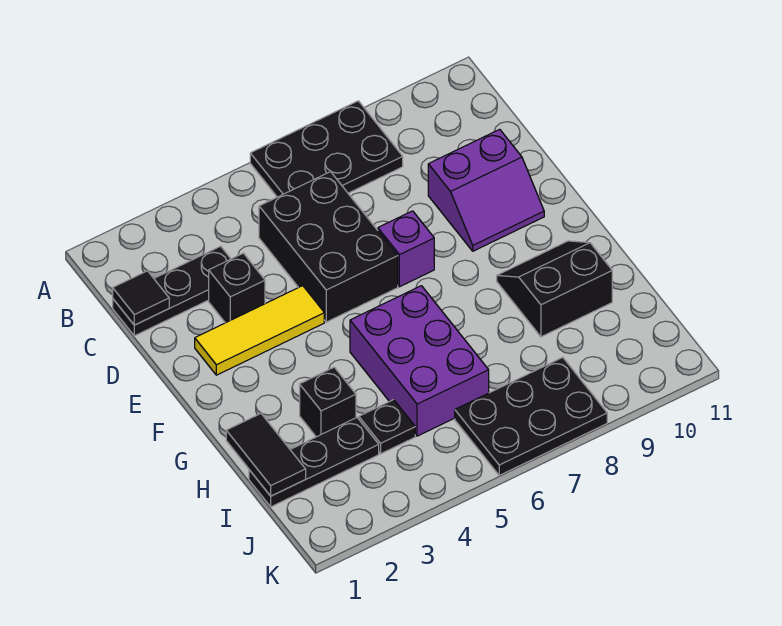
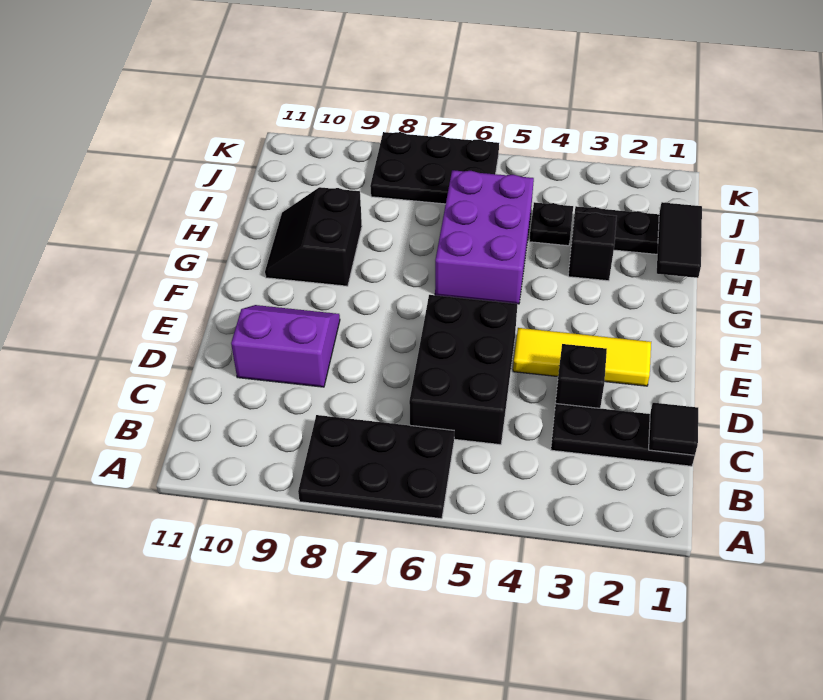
purple 1x1 brick [378,211,434,287] -> none
black 2x2 slope [497,241,612,337] -> black 2x2 slope turned to [265,187,362,286]

